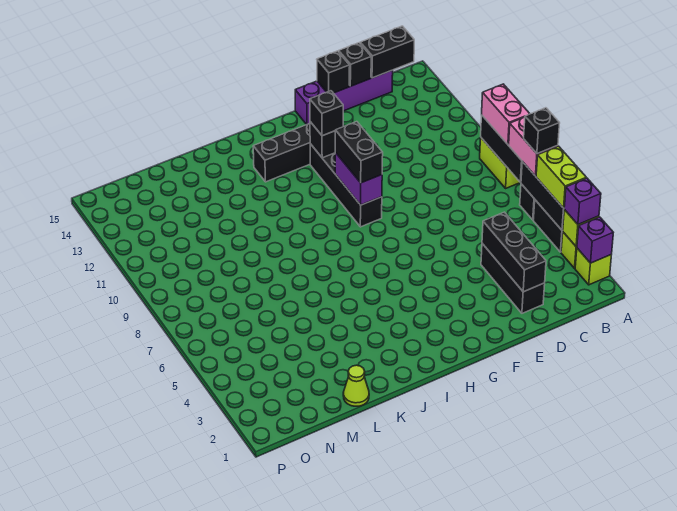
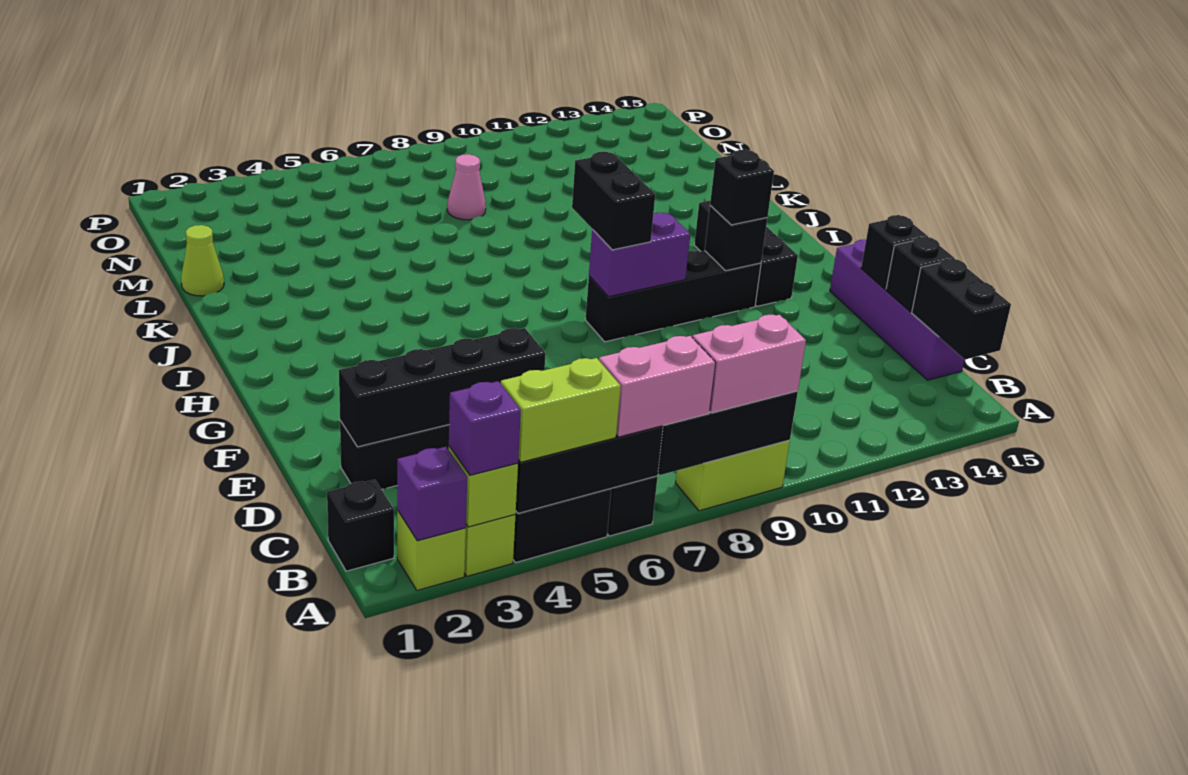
black 1x1 brick [524,108,560,154] -> black 1x1 brick moved to [327,480,394,571]
black 1x3 brick [482,212,546,292] -> black 1x4 brick [339,328,546,447]
black 1x2 brick [335,122,383,183] -> black 1x2 brick turned to [572,152,655,250]
none -> pink 1x1 cone [447,154,486,220]

